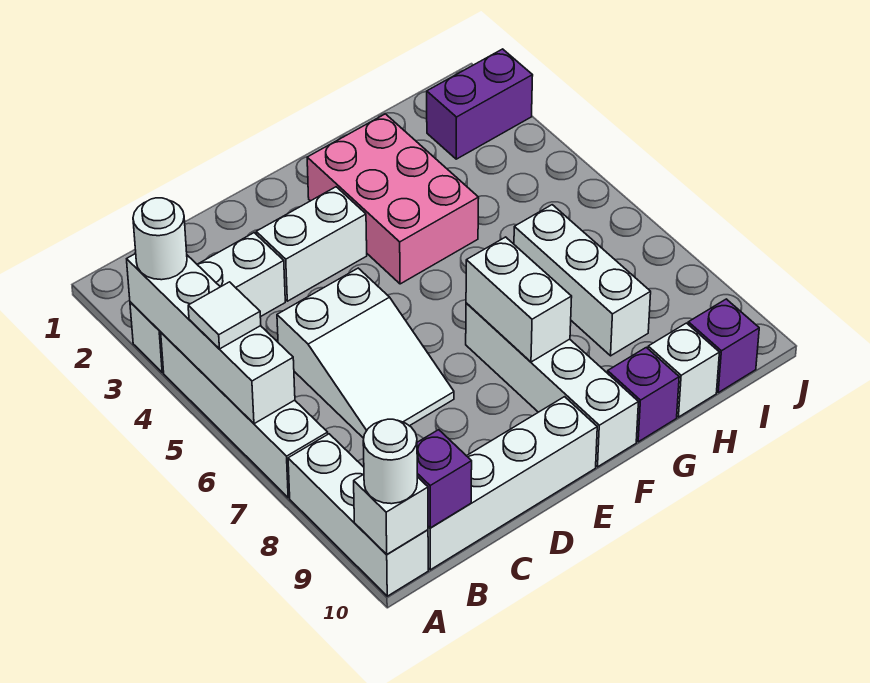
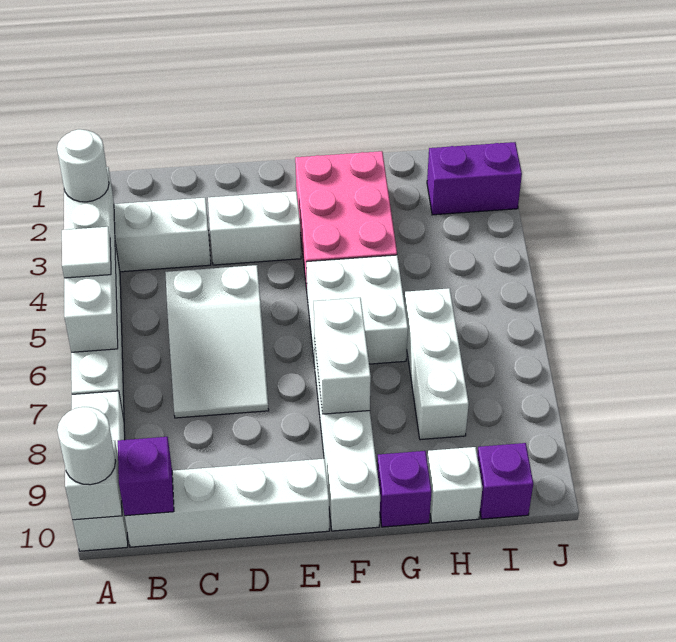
none -> white 2x2 brick [306,255,408,366]

